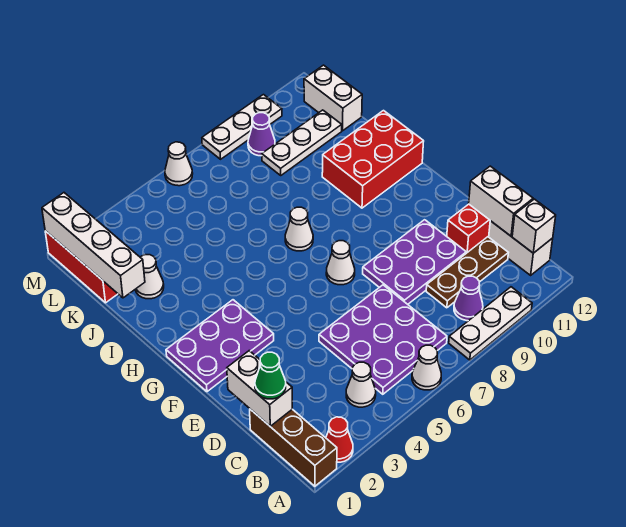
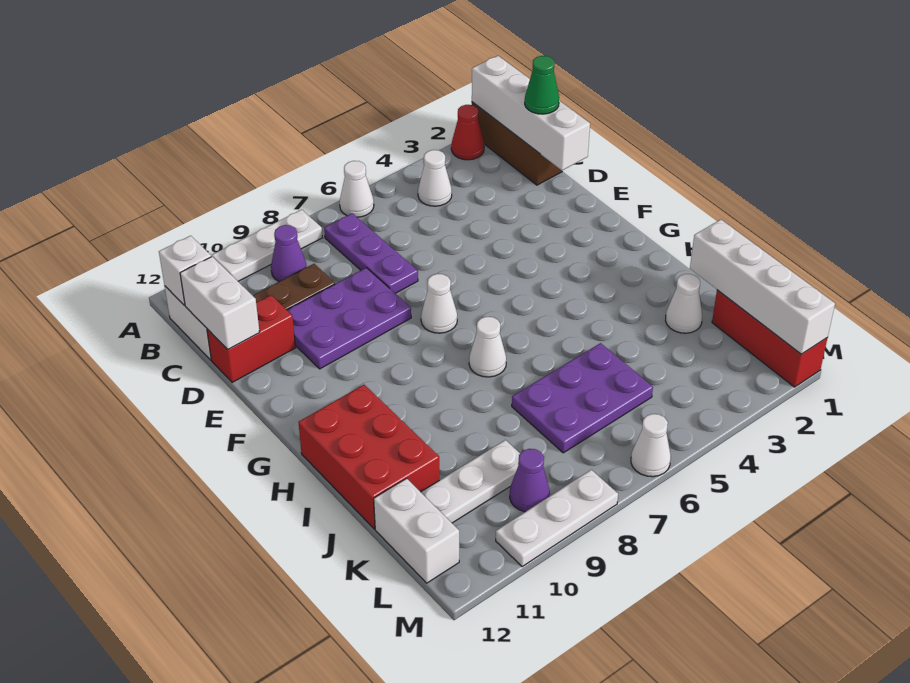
purple 3x3 plate [319,285,447,394] -> purple 1x3 plate [324,213,418,293]
white 1x2 brick [227,351,292,426] -> white 1x4 brick [472,56,590,170]
purple 2x3 plate [166,300,274,392] -> purple 2x3 plate moved to [512,343,653,453]
red 2x3 brick [322,111,424,208] -> red 2x3 brick turned to [298,385,439,529]

